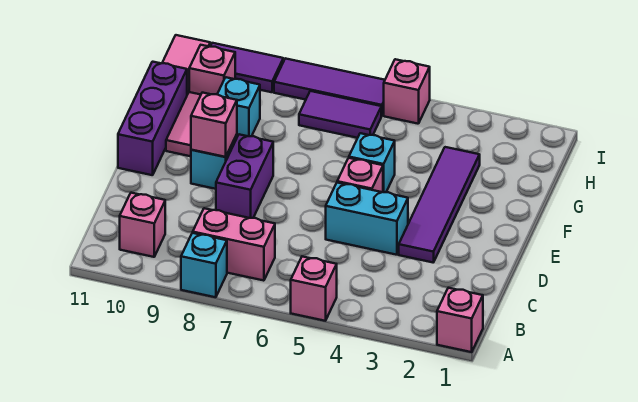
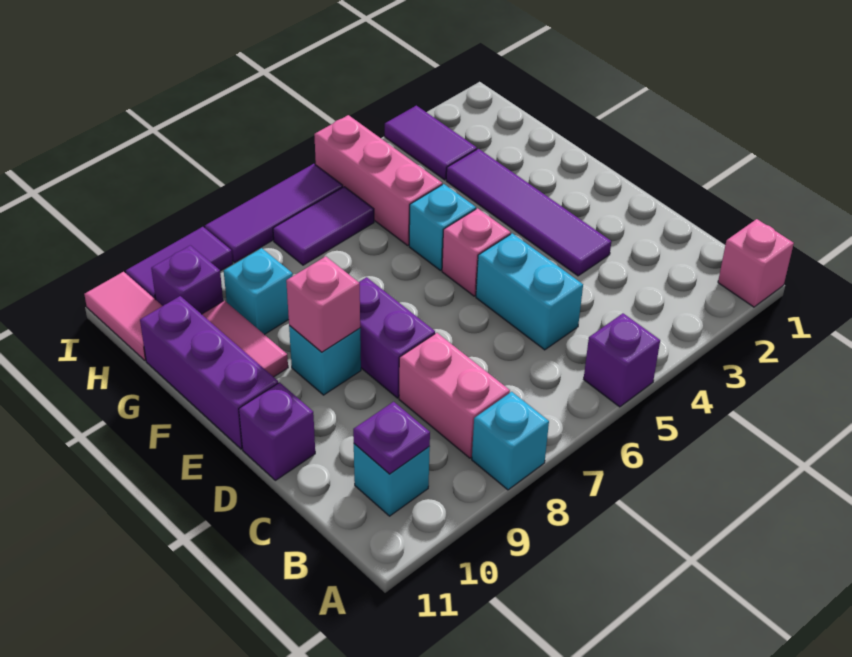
pink 1x1 brick [291,257,337,321] -> purple 1x1 brick [584,313,660,407]
pink 1x2 brick [193,208,275,281] -> pink 1x2 brick turned to [399,333,510,458]
pink 1x1 brick [120,193,165,257] -> cyan 1x1 brick [354,444,430,516]
none -> purple 1x1 plate [353,402,430,474]
cyan 1x2 brick [326,183,408,255] -> cyan 1x2 brick turned to [476,233,583,350]
none -> purple 1x1 brick [239,382,315,480]
none -> purple 1x2 tile [385,106,477,180]
pink 1x1 brick [189,45,235,95] -> purple 1x1 brick [151,245,223,314]
pink 1x1 brick [384,59,430,124] -> pink 1x3 brick [314,115,442,245]

